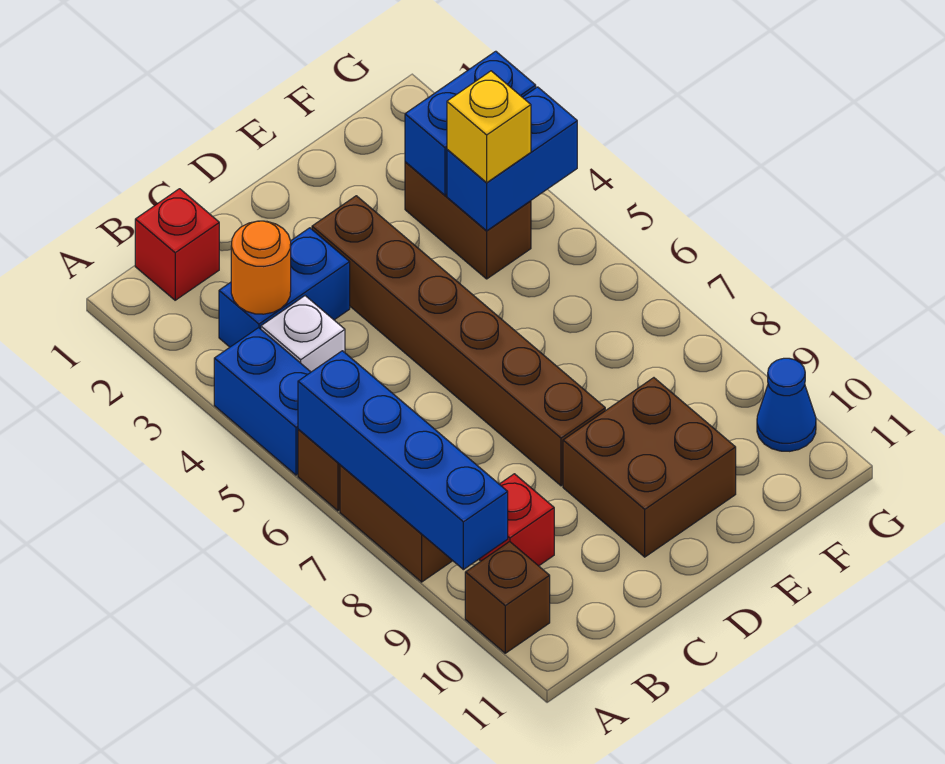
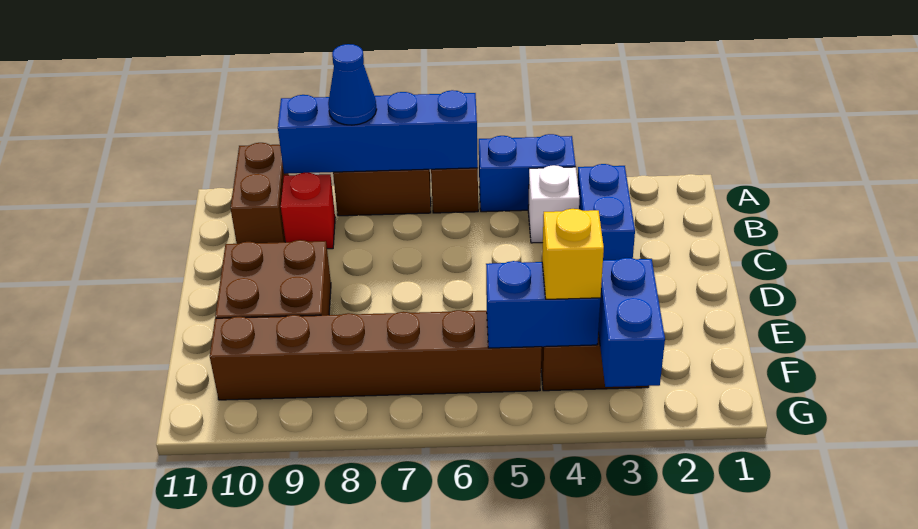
brown 1x1 brick [465,542,550,653] -> brown 1x2 brick [231,143,289,244]
red 1x1 brick [135,189,219,300] -> none
orange 1x1 round brick [231,221,291,314] -> none
brown 1x6 brick [312,196,605,486] -> brown 1x6 brick moved to [210,310,542,400]
blue 1x2 brick [447,87,577,231] -> blue 1x2 brick turned to [486,261,600,348]
blue 1x1 cone [757,358,816,451] -> blue 1x1 cone moved to [328,44,377,125]

